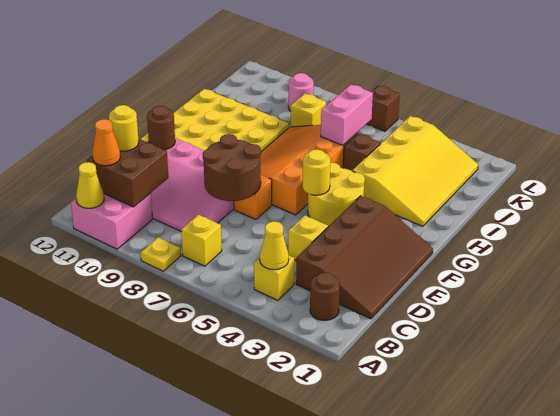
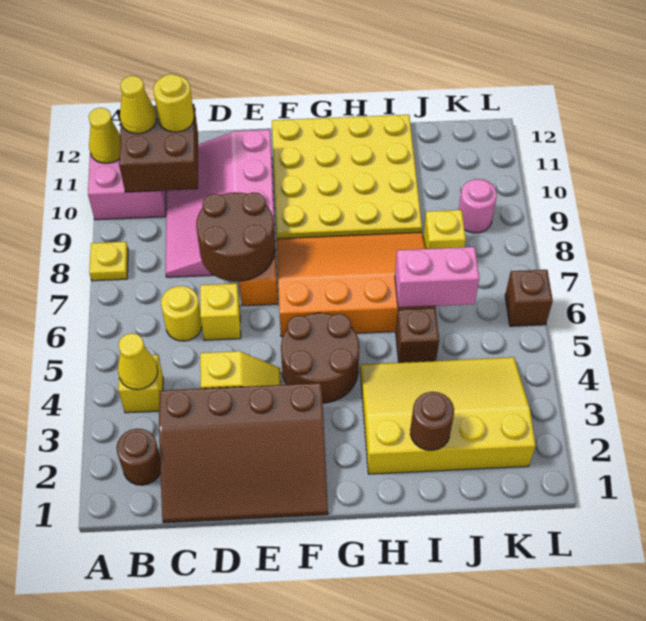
yellow 1x1 brick [181,215,222,266] -> yellow 1x1 brick moved to [200,283,241,340]
orange 1x1 cone [92,119,120,166] -> yellow 1x1 cone [120,76,156,134]
brown 1x1 round brick [147,106,175,150] -> brown 1x1 round brick moved to [410,392,454,451]
yellow 2x2 round brick [308,163,365,226] -> brown 2x2 round brick [281,313,359,403]
yellow 1x1 round brick [302,149,331,195] -> yellow 1x1 round brick moved to [161,286,202,341]
yellow 3x4 slope [352,116,478,226] -> yellow 3x4 slope turned to [360,357,536,474]

